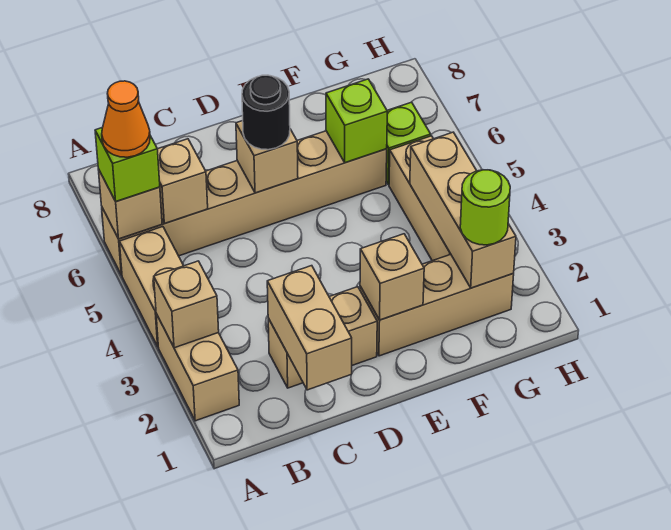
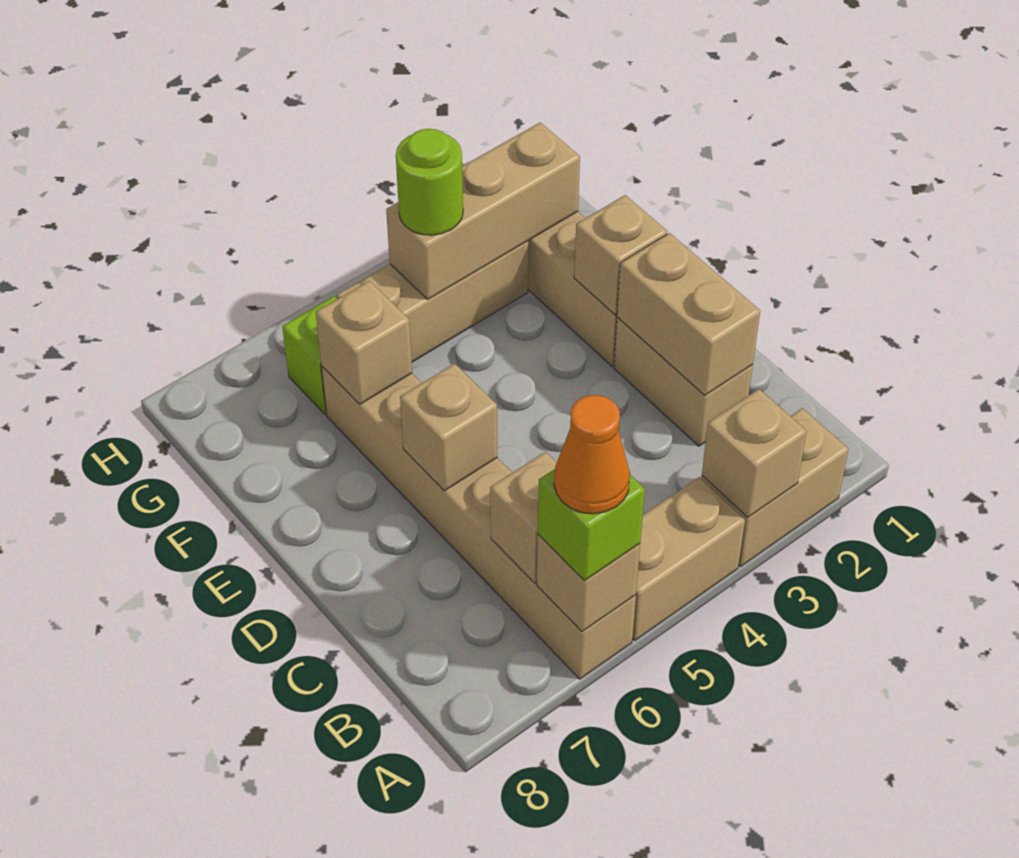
tan 1x2 brick [267,266,352,390] -> tan 1x2 brick turned to [617,233,760,395]
black 1x1 round brick [242,75,290,150] -> none
lime 1x1 brick [326,79,387,163] -> tan 1x1 brick [316,281,412,404]
lime 1x1 round brick [460,170,510,245] -> lime 1x1 round brick moved to [396,129,463,235]

